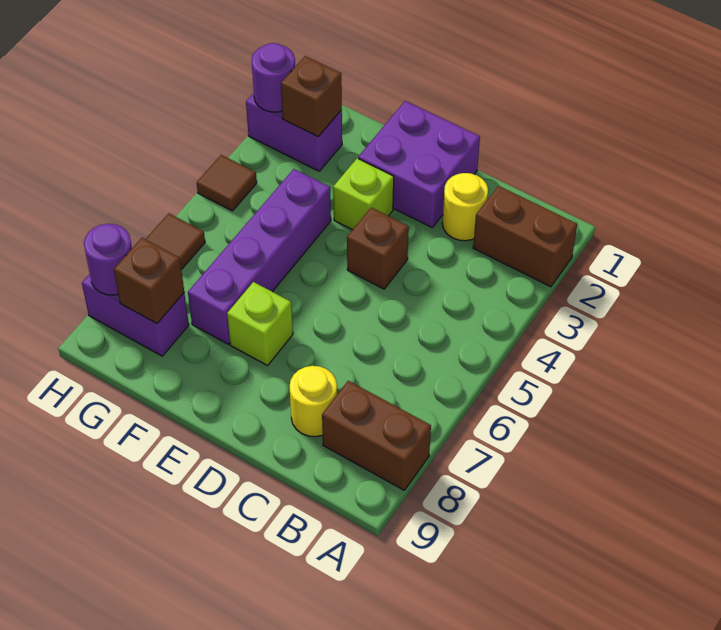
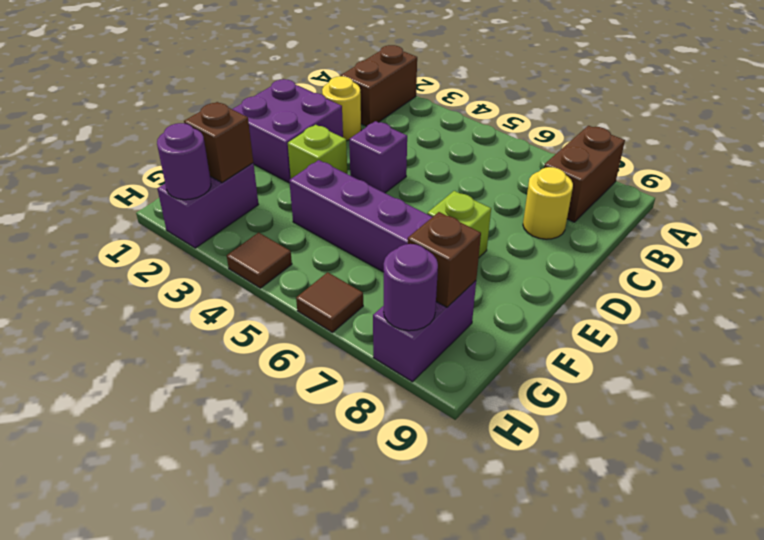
brown 1x1 brick [347,208,409,289] -> purple 1x1 brick [349,121,407,193]

